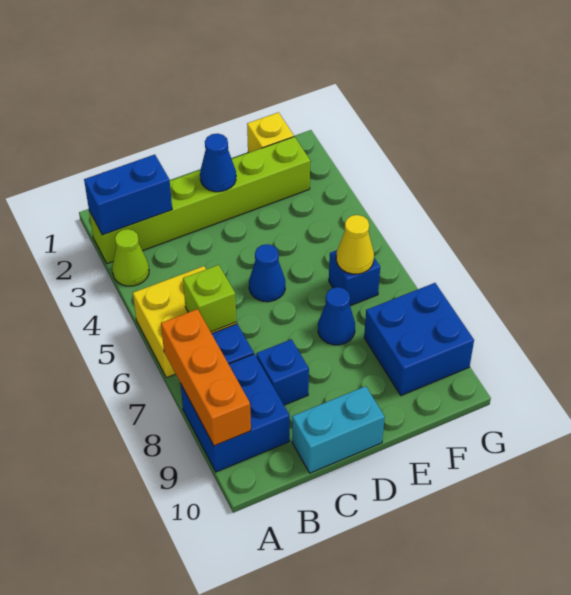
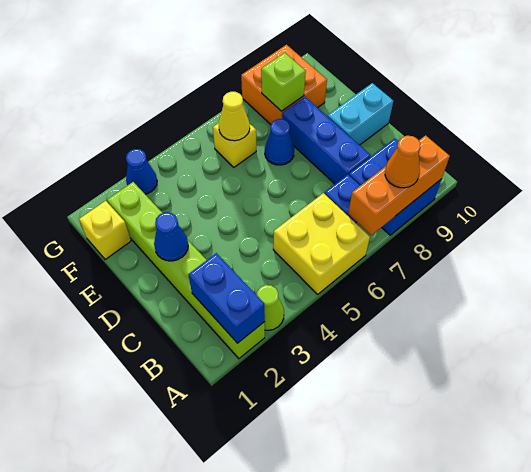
none -> orange 1x1 cone [385,136,420,188]
lime 1x1 brick [183,265,236,332] -> lime 1x1 brick moved to [261,53,306,111]
blue 1x1 brick [256,339,309,405] -> blue 1x3 brick [282,97,371,184]
cyan 1x2 brick [292,386,385,473] -> cyan 1x2 brick turned to [328,83,393,145]
blue 1x1 cone [249,244,285,302] -> blue 1x1 cone moved to [126,149,157,194]
blue 1x1 brick [329,250,380,306] -> yellow 1x1 brick [213,123,256,167]
blue 2x2 brick [364,283,474,395] -> orange 2x2 brick [241,45,327,124]

